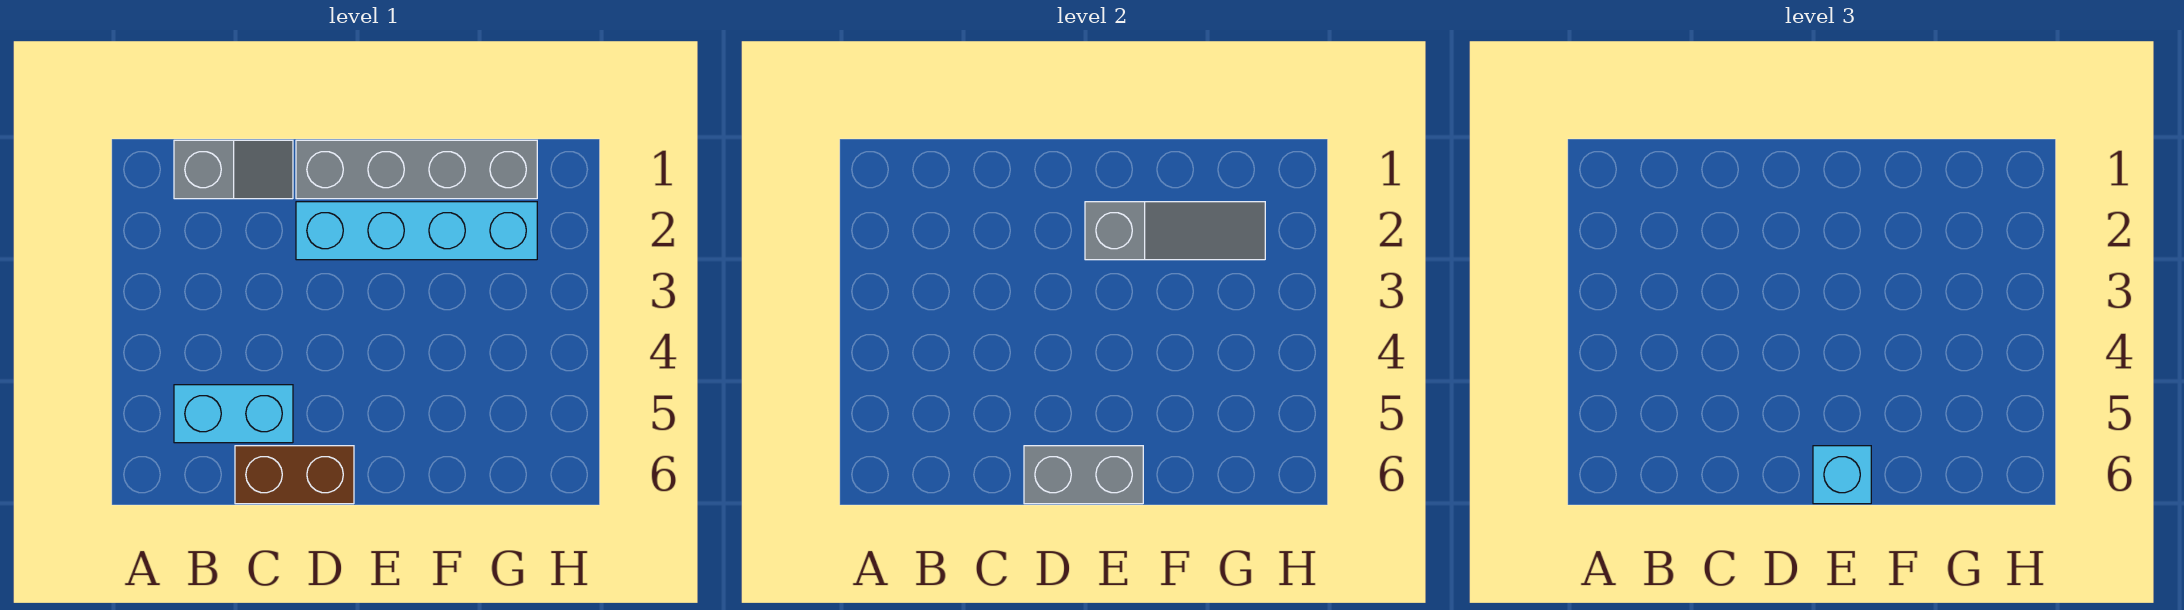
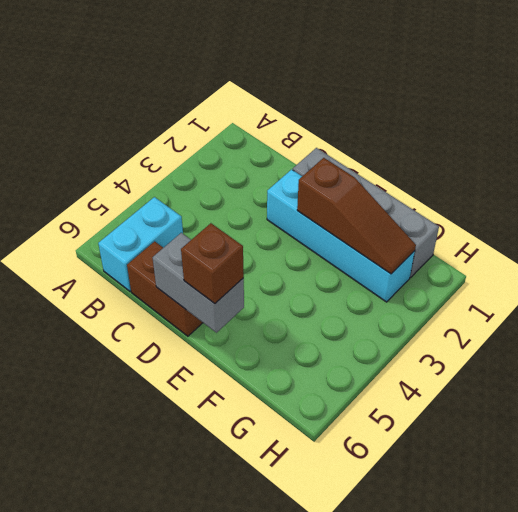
grey 1x2 slope [174,140,293,199] -> none
cyan 1x2 brick [174,385,293,443] -> cyan 1x2 brick turned to [98,197,183,291]
grey 1x3 slope [1085,202,1265,260] -> brown 1x3 slope [297,158,416,274]
cyan 1x1 brick [1813,446,1871,504] -> brown 1x1 brick [181,223,244,304]

